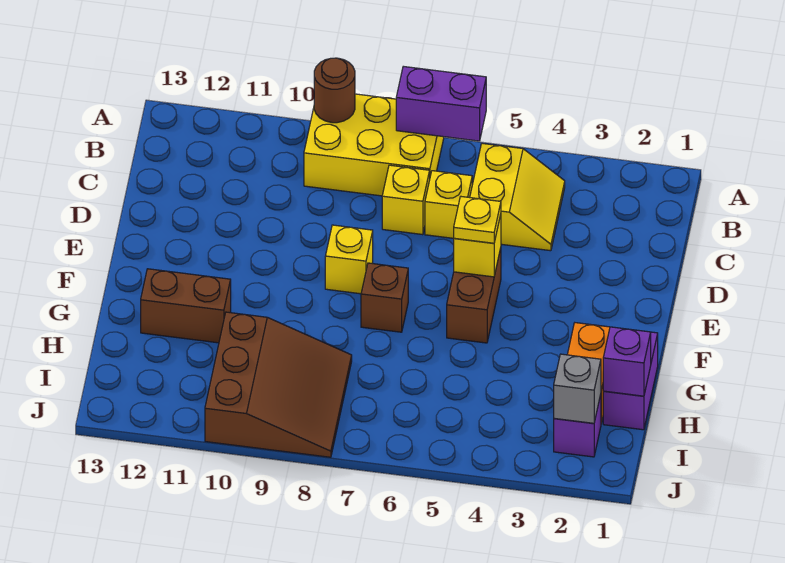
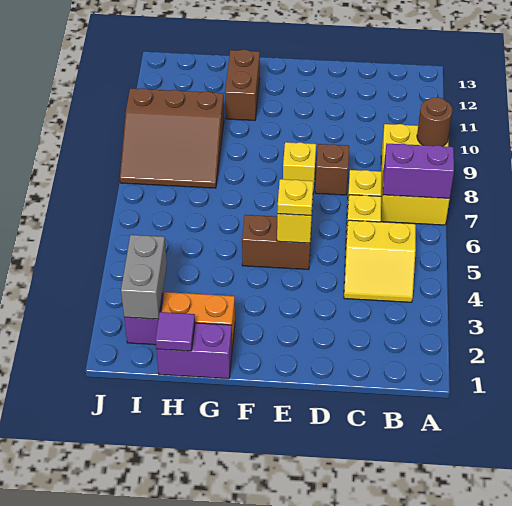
purple 1x2 brick [396,66,486,141] -> purple 1x2 brick turned to [383,144,454,198]
brown 1x1 brick [361,263,408,332] -> brown 1x1 brick moved to [315,144,349,195]
purple 1x1 brick [603,327,651,396] -> purple 1x1 tile [155,312,195,351]
grey 1x1 brick [554,354,601,423] -> grey 1x2 brick [121,235,167,319]

